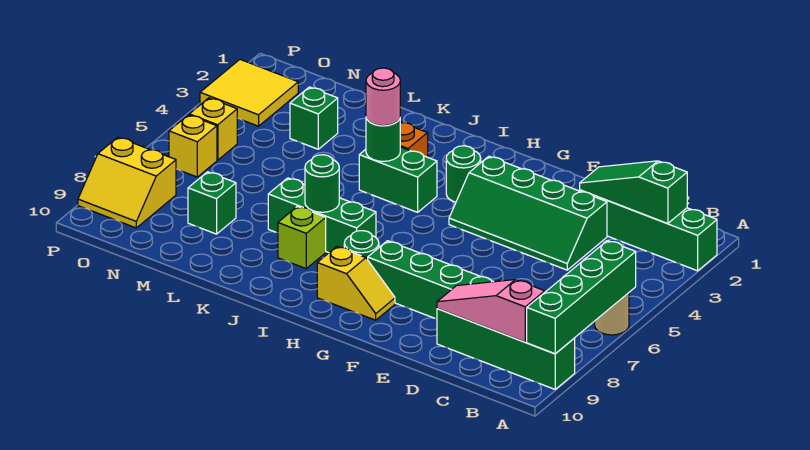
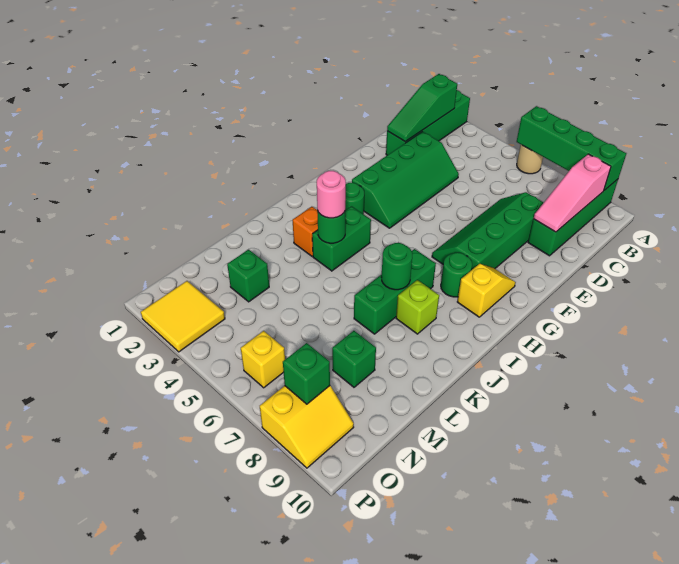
yellow 1x1 brick [189,98,237,160] -> none
none -> green 1x1 brick [283,343,330,404]

